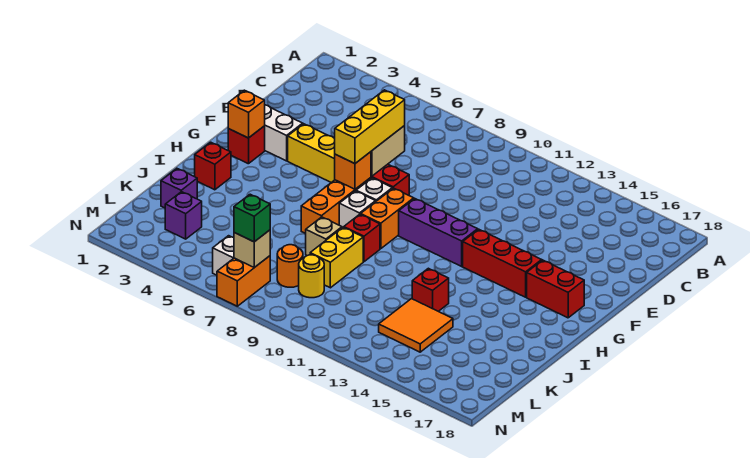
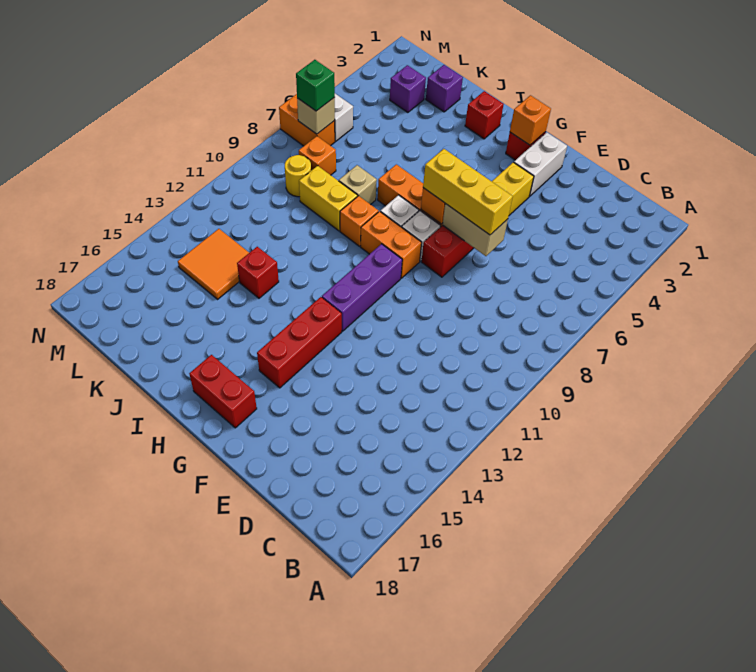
red 1x2 brick [527,260,584,318] -> red 1x2 brick turned to [189,355,257,428]
red 1x1 brick [344,214,380,262] -> orange 1x1 brick [340,196,378,246]
orange 1x1 round brick [277,245,303,287] -> orange 1x1 brick [299,136,336,175]

